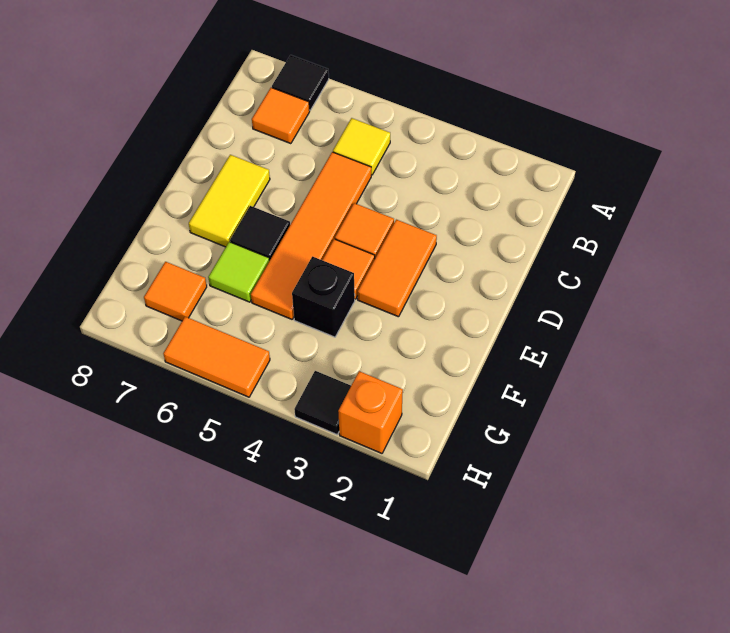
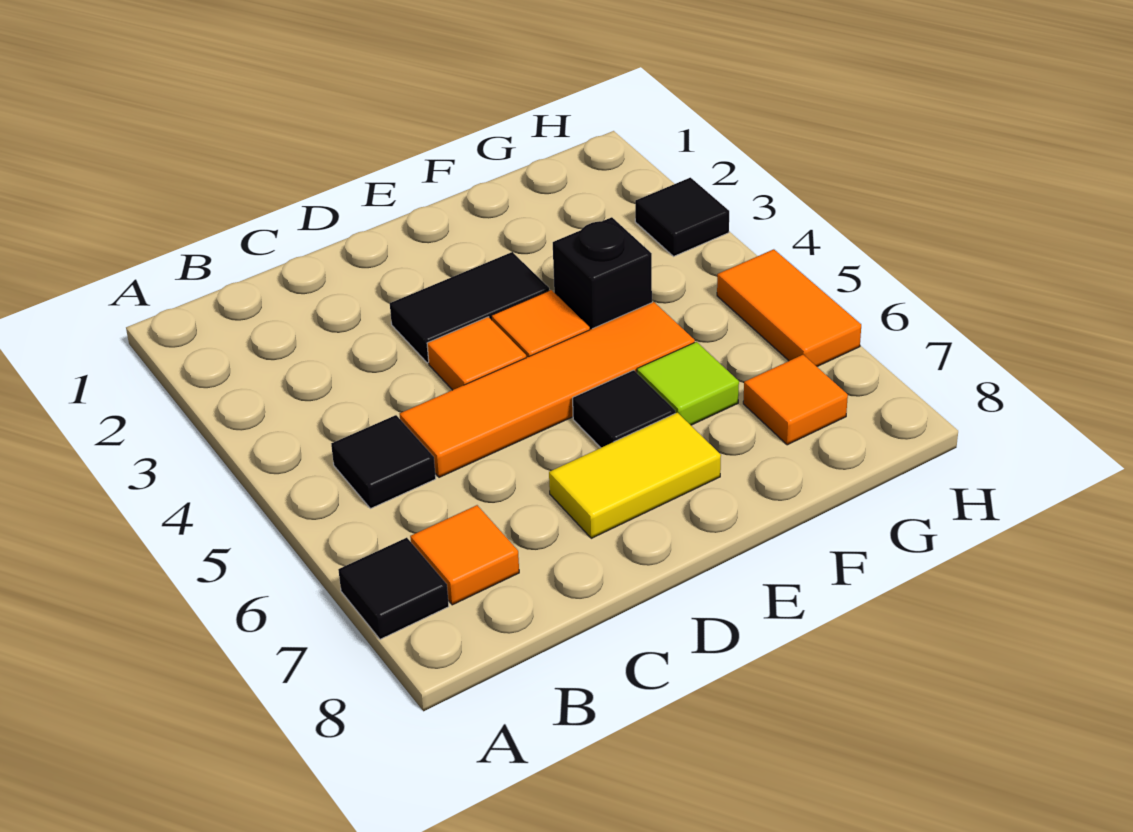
yellow 1x1 tile [333,118,390,175] -> black 1x1 tile [331,415,436,509]
orange 1x2 tile [358,220,437,317] -> black 1x2 tile [390,252,549,363]
orange 1x1 brick [338,371,403,453] -> none

